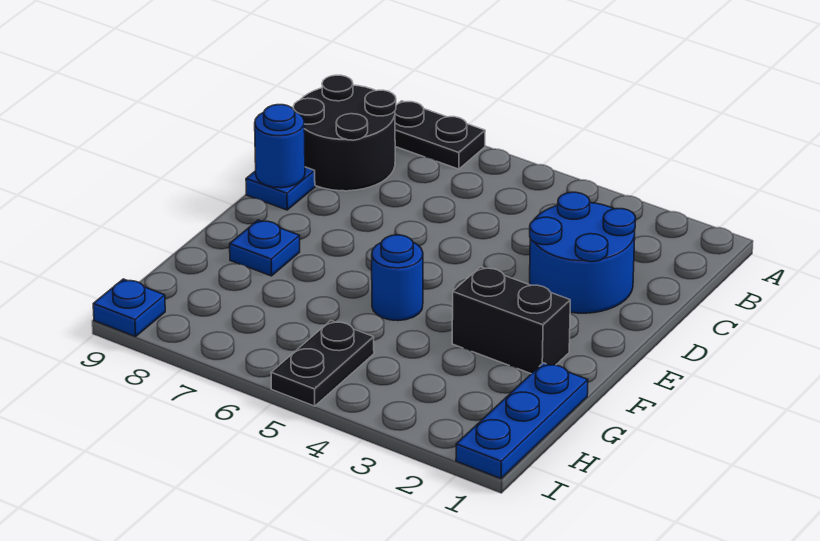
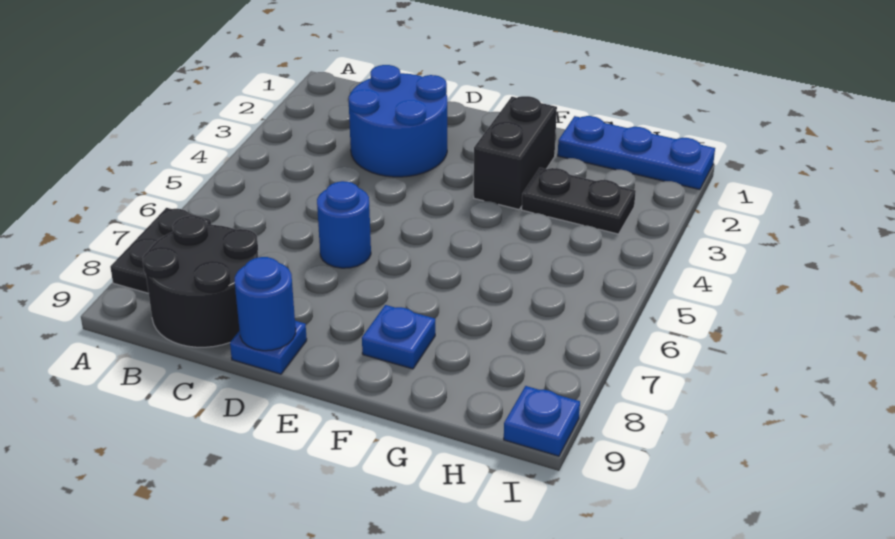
blue 1x1 round brick [372,235,423,321] -> blue 1x1 round brick moved to [317,181,371,268]
black 1x2 plate [271,321,374,406] -> black 1x2 plate moved to [522,168,636,234]

